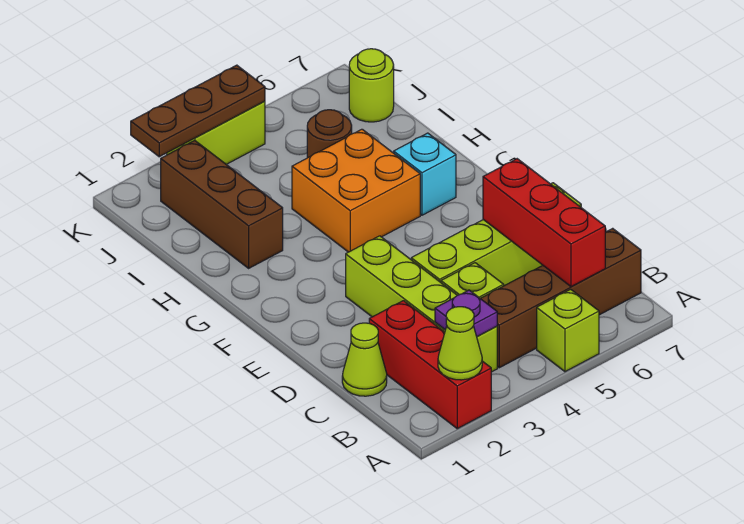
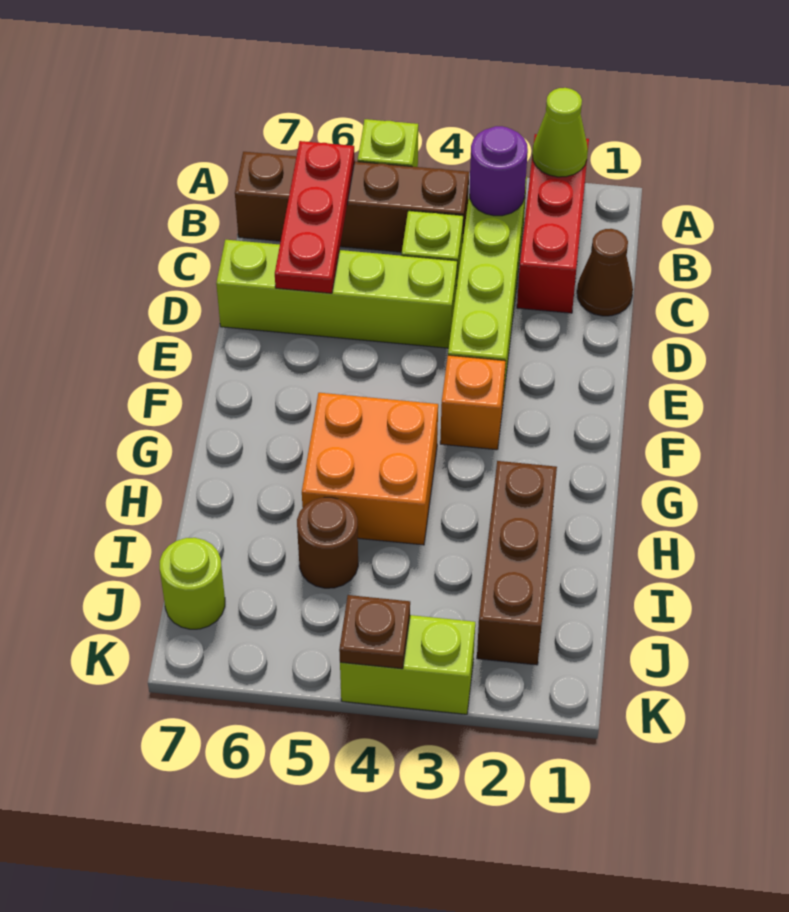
purple 1x1 plate [435,290,497,336] -> purple 1x1 round brick [469,126,528,216]
red 1x3 brick [483,159,605,287] -> red 1x3 plate [275,141,355,293]
lime 1x1 cone [342,323,387,396] -> brown 1x1 cone [577,229,633,316]
none -> orange 1x1 brick [440,355,506,450]
cyan 1x1 brick [394,133,456,215] -> none
brown 1x3 plate [131,65,265,157] -> brown 1x1 plate [339,595,410,669]

